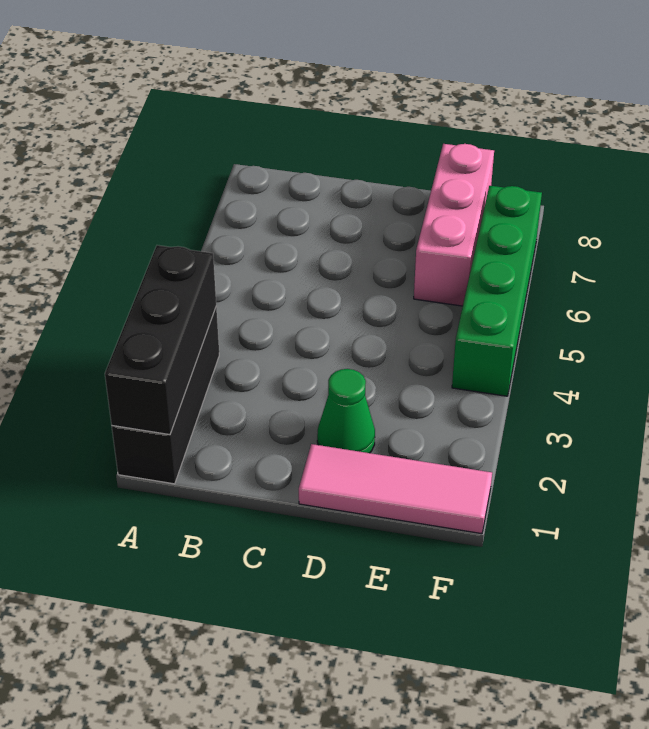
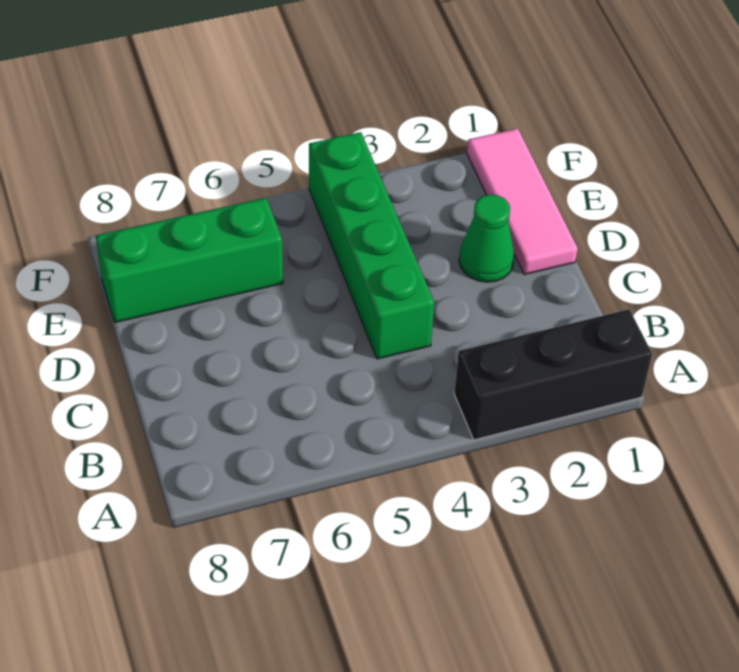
black 1x3 brick [105,245,216,435] -> none
pink 1x3 brick [414,144,494,306] -> green 1x3 brick [96,198,283,322]
green 1x4 brick [452,186,542,396] -> green 1x4 brick turned to [309,132,434,359]

